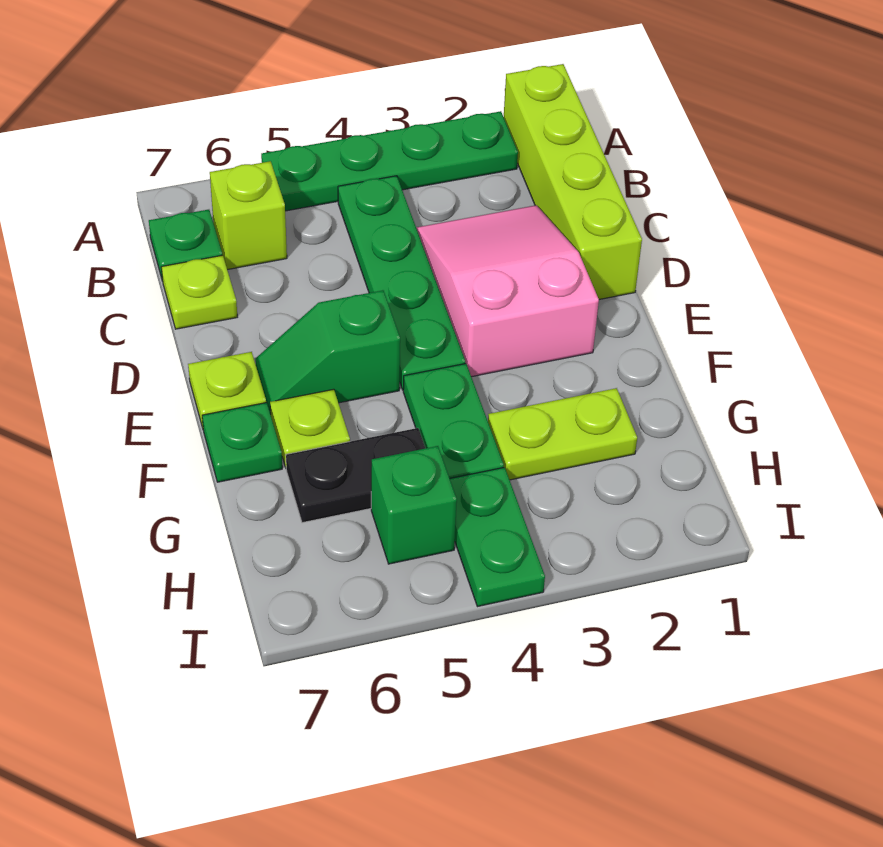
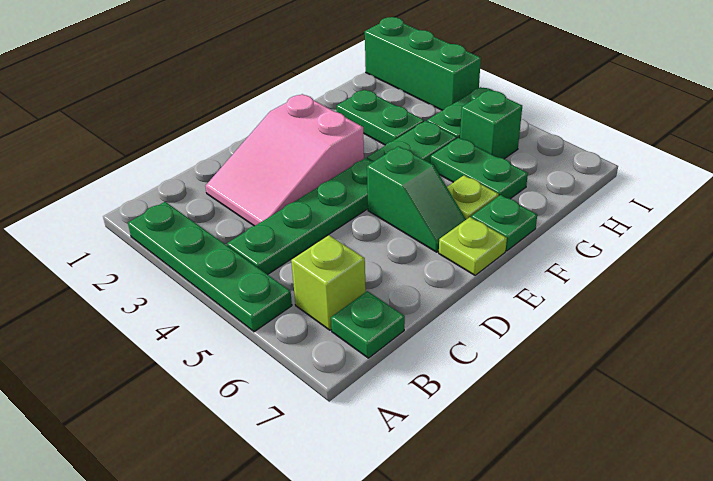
lime 1x4 brick [504,64,642,299] -> none
lime 1x1 plate [161,255,237,329] -> none
lime 1x2 plate [488,388,637,480] -> green 1x2 plate [337,90,424,145]
black 1x2 plate [286,428,425,523] -> green 1x2 plate [430,138,528,199]
none -> green 1x3 brick [365,17,481,110]

